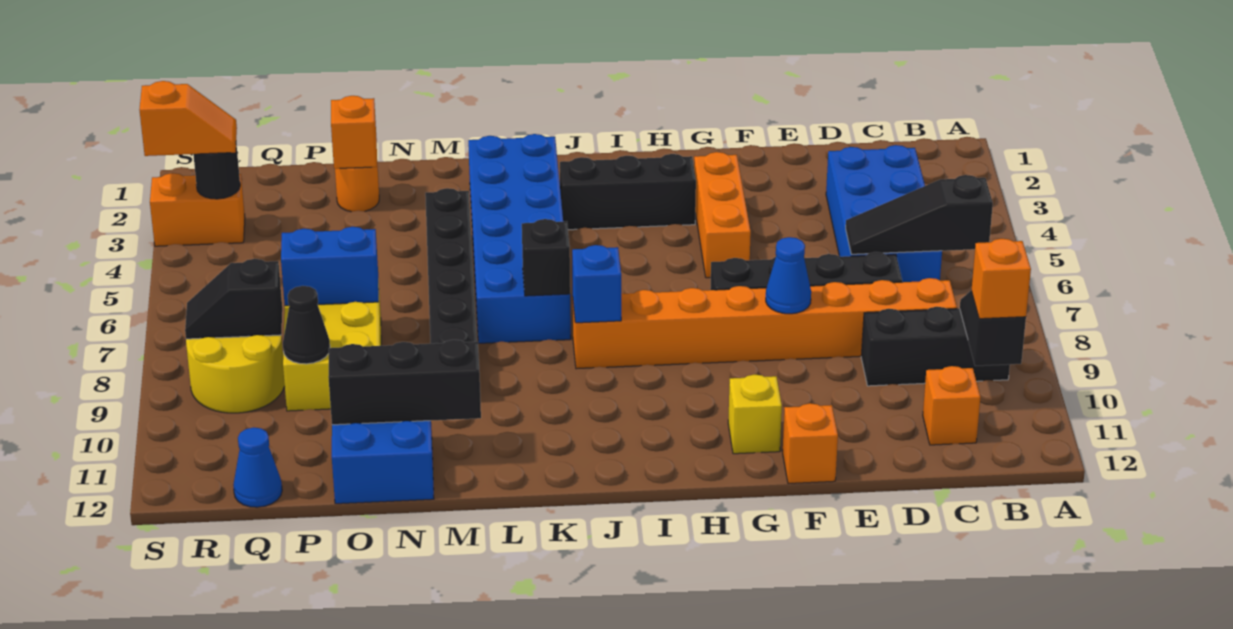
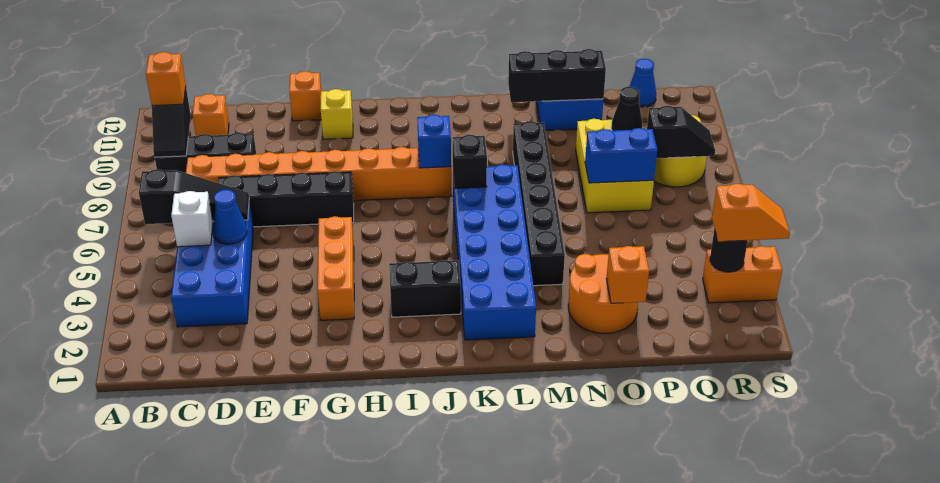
none -> white 1x1 brick [171,191,213,247]
blue 1x1 cone [766,237,811,314] -> blue 1x1 cone moved to [213,189,247,244]
black 1x3 brick [560,154,696,230] -> black 1x2 brick [389,260,461,317]
orange 1x1 round brick [335,165,379,212] -> orange 2x2 round brick [568,254,638,333]
orange 1x2 slope [139,81,237,156] -> orange 1x2 slope turned to [712,184,790,242]

